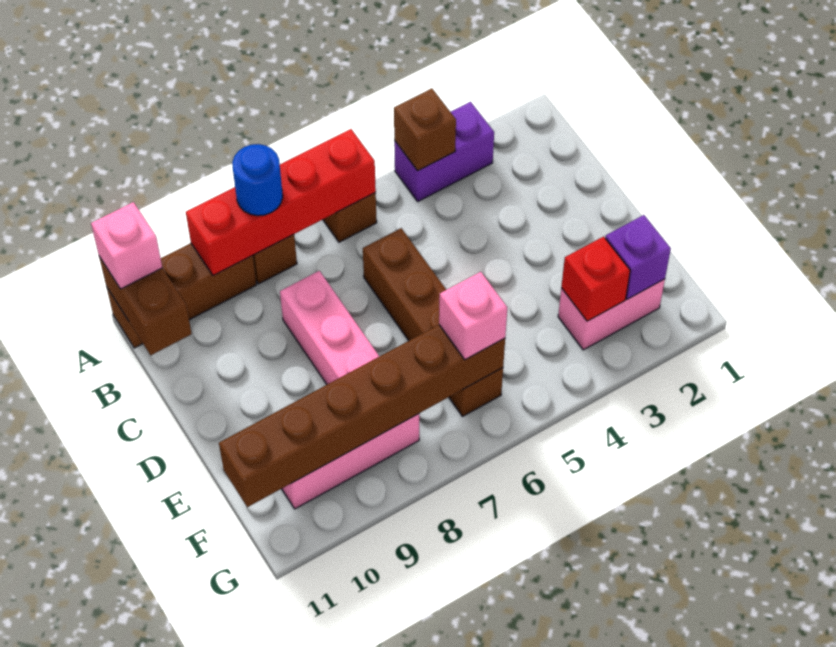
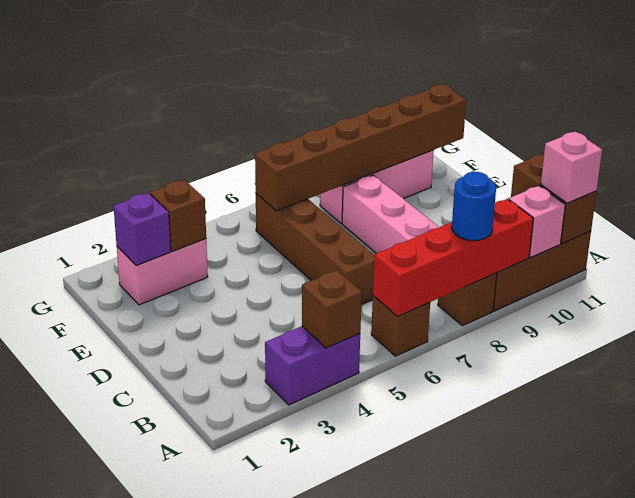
red 1x1 brick [561,237,630,321] -> brown 1x1 brick [150,180,206,251]
pink 1x1 brick [439,272,507,360] -> pink 1x1 brick moved to [509,186,565,257]

